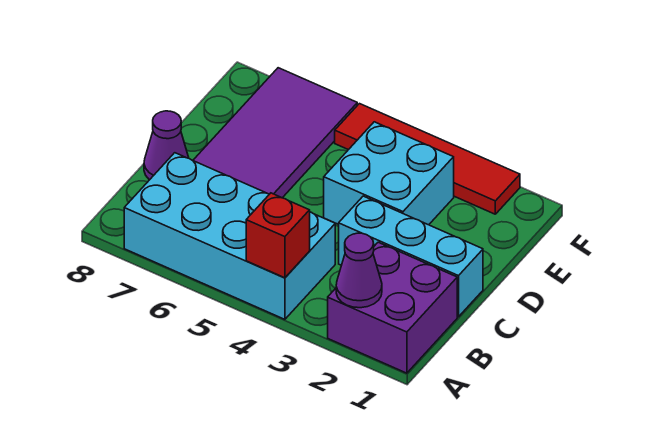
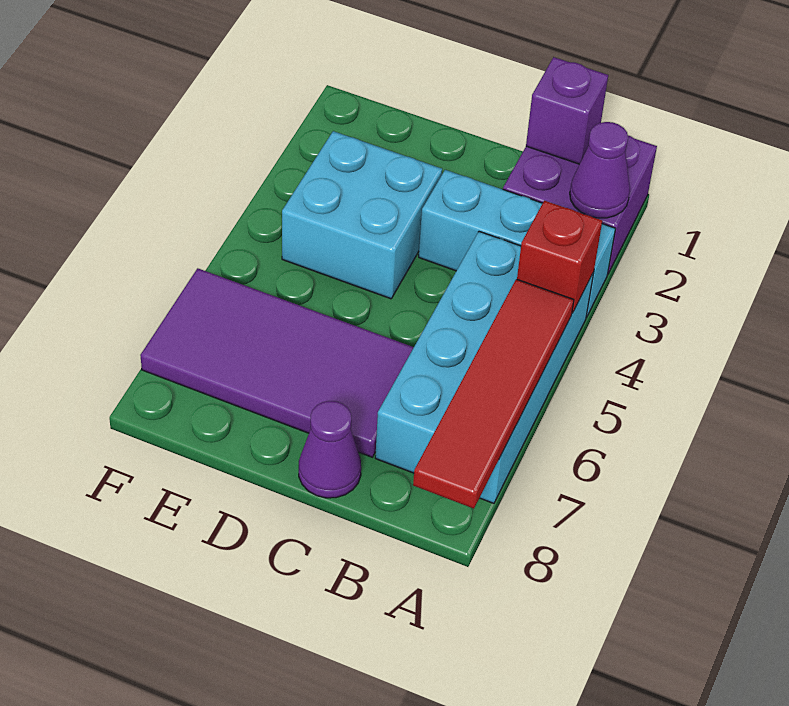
none -> purple 1x1 brick [526,57,608,164]
cyan 1x3 brick [339,196,483,317] -> cyan 1x3 brick turned to [419,170,616,317]
red 1x4 tile [335,104,520,214] -> red 1x4 tile moved to [413,279,574,509]

